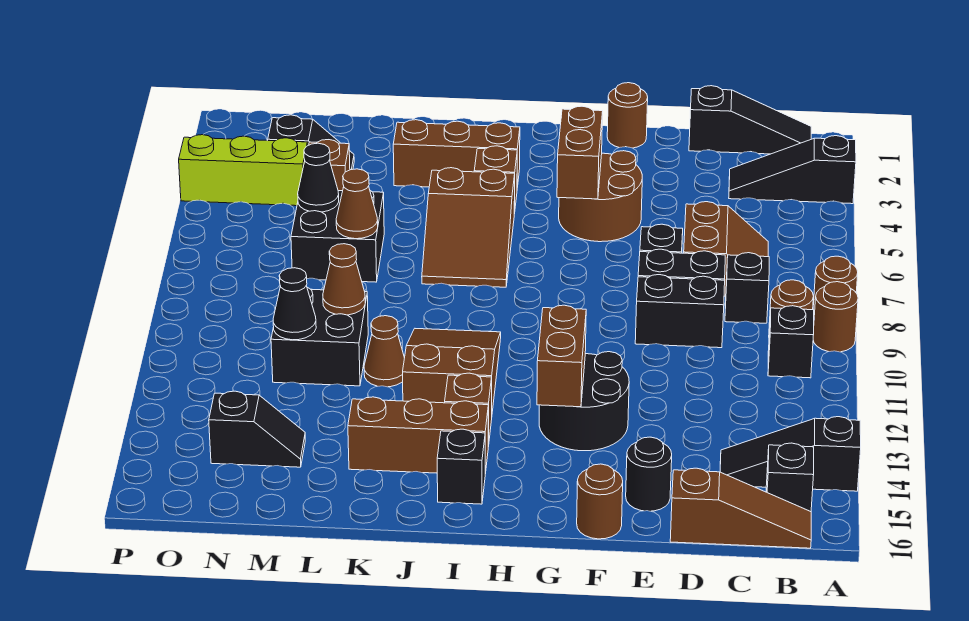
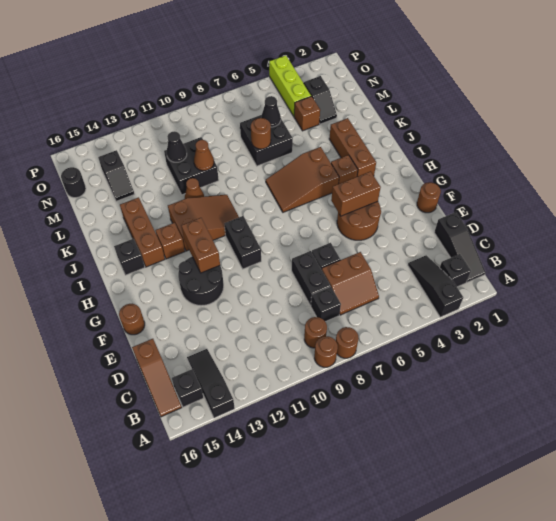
black 1x1 brick [768,306,814,378] -> black 1x1 brick moved to [440,254,471,287]
black 1x2 brick [635,275,725,348] -> black 1x2 brick moved to [224,216,261,269]
black 1x1 round brick [626,437,672,511] -> black 1x1 round brick moved to [61,167,86,198]
brown 1x2 brick [537,305,586,407] -> brown 1x2 brick turned to [181,218,220,273]
brown 1x1 cone [336,169,378,239] -> brown 1x1 round brick [251,118,271,149]

